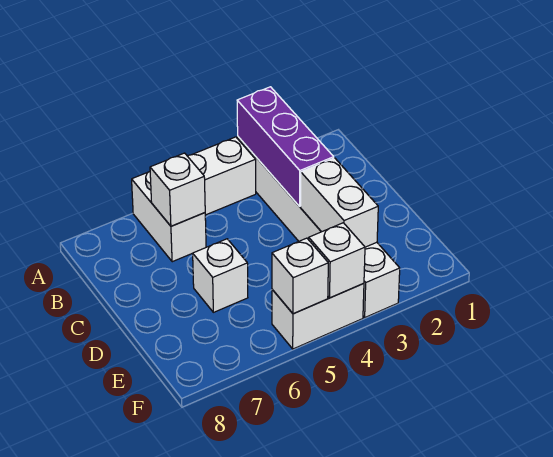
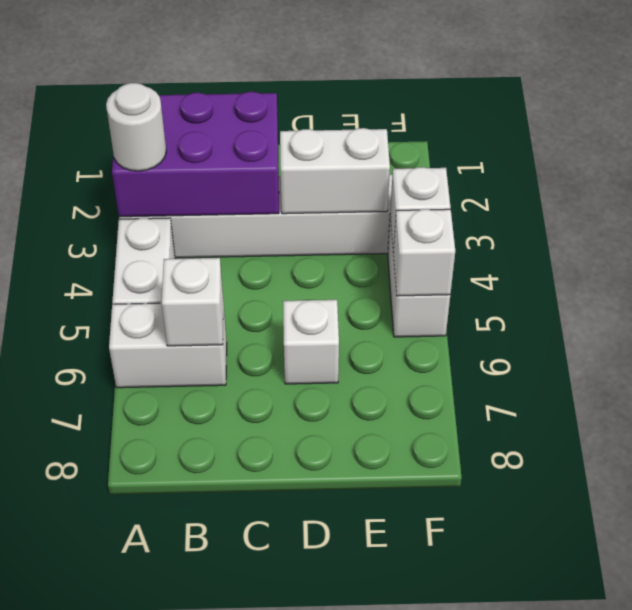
purple 1x3 brick [237,87,334,206] -> purple 2x3 brick [112,92,279,217]
none -> white 1x1 round brick [106,83,166,171]

